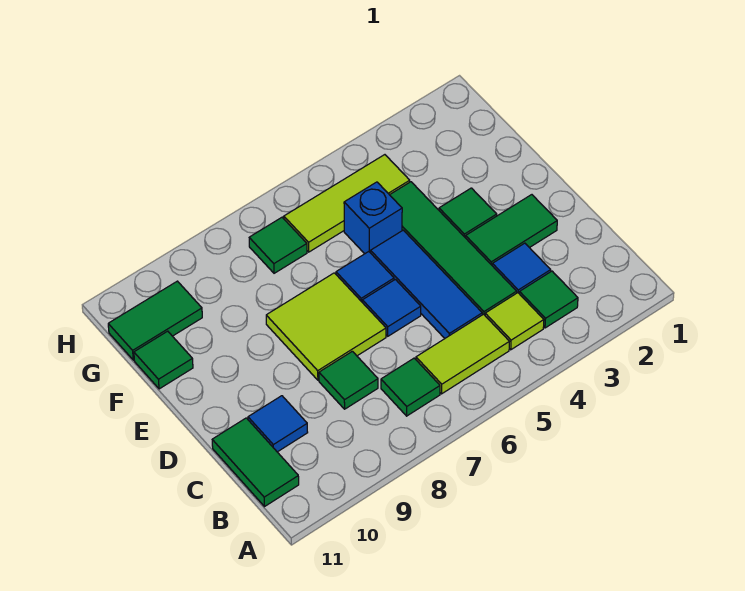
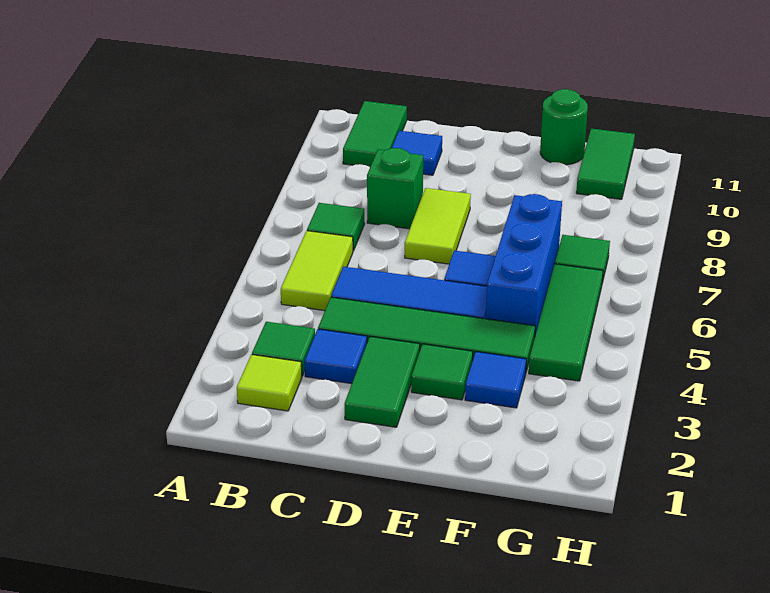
lime 1x1 tile [485,293,544,350] -> lime 1x1 tile moved to [237,354,302,411]
green 1x2 tile [212,418,299,506] -> green 1x2 tile turned to [343,101,407,167]
green 1x1 tile [319,351,378,409] -> green 1x1 brick [367,148,423,229]
blue 1x1 tile [362,279,421,336] -> blue 1x1 tile moved to [465,352,526,408]
lime 2x2 tile [266,273,386,380] -> lime 1x2 tile [405,188,471,264]
blue 1x1 brick [344,182,402,254] -> blue 1x3 brick [486,194,562,335]
green 1x1 tile [134,331,193,389] -> green 1x1 round brick [540,89,588,165]
lime 1x3 tile [284,155,410,252] -> green 1x3 tile [529,264,603,381]

